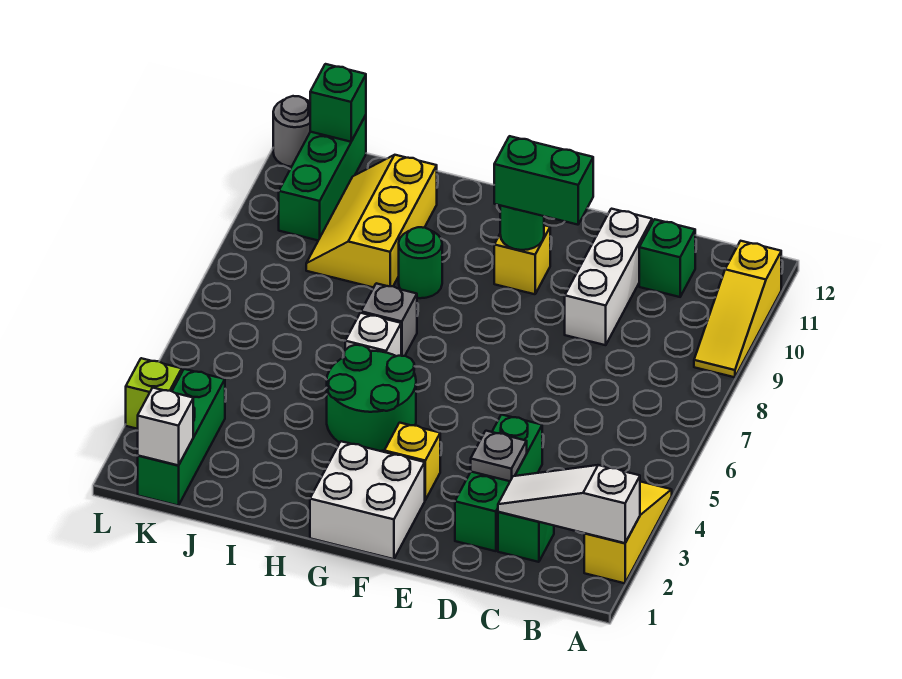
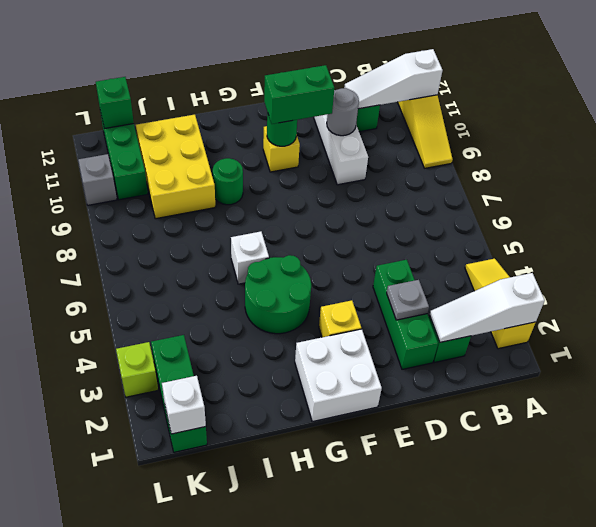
none -> white 1x3 slope [344,49,443,109]
grey 1x1 brick [361,283,417,356] -> grey 1x1 brick moved to [78,154,117,205]
yellow 2x3 slope [306,155,437,288] -> yellow 2x3 brick [136,114,215,219]
grey 1x1 round brick [273,96,310,167] -> grey 1x1 round brick moved to [327,88,359,136]

